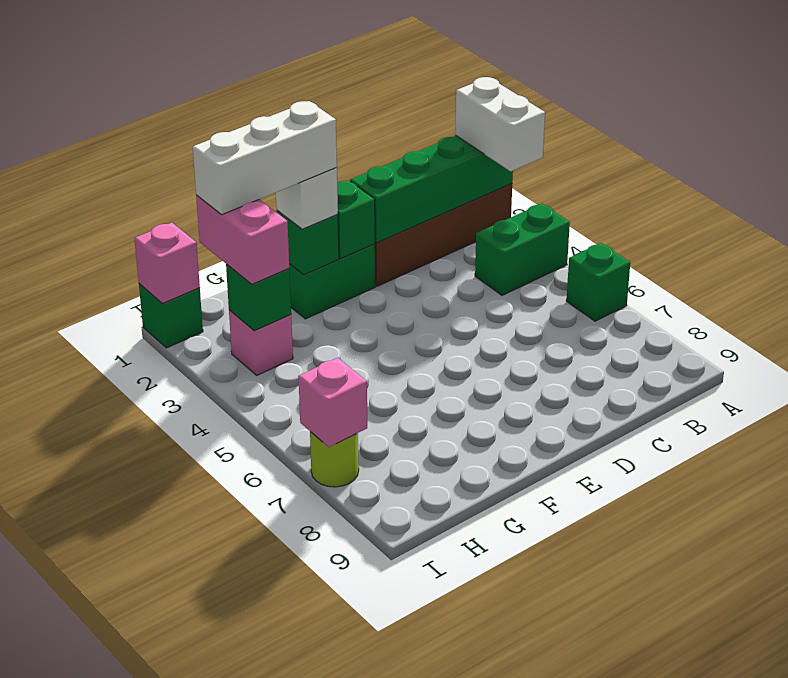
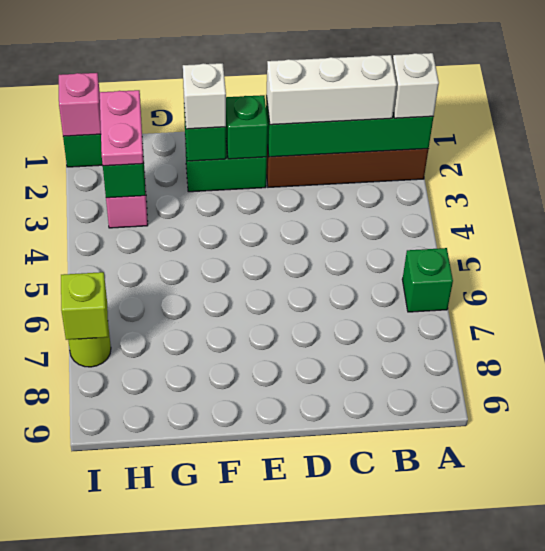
white 1x2 brick [455,77,545,171] -> white 1x1 brick [393,53,439,118]
green 1x2 brick [475,204,570,295] -> none
white 1x3 brick [193,101,337,215] -> white 1x3 brick moved to [266,55,397,125]
pink 1x2 brick [196,195,289,284] -> pink 1x2 plate [100,90,144,166]
pink 1x1 brick [298,358,367,447] -> lime 1x1 brick [61,272,108,340]

